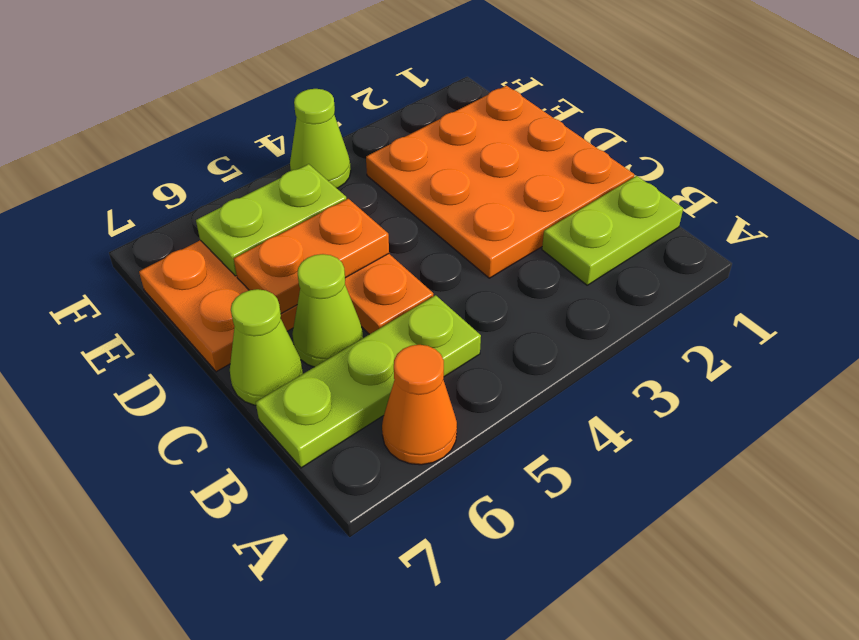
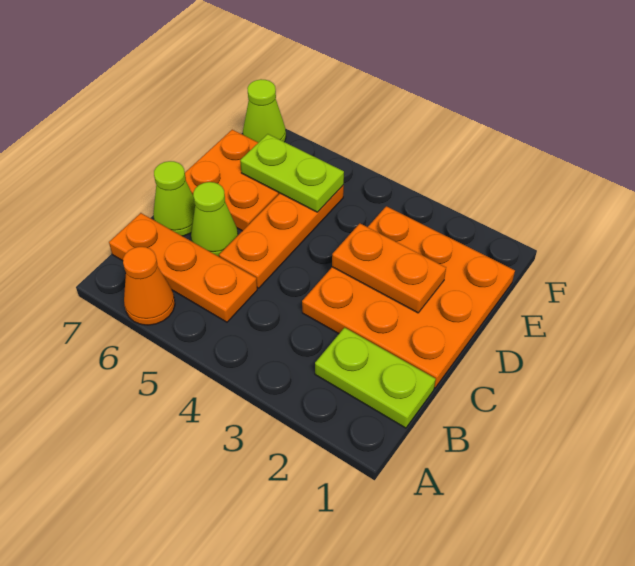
lime 1x3 plate [256,295,481,468] -> orange 1x3 plate [109,213,257,322]
orange 1x2 plate [234,199,389,314] -> orange 1x2 plate moved to [332,224,446,313]
lime 1x1 cone [290,89,351,188] -> lime 1x1 cone moved to [243,79,286,143]

